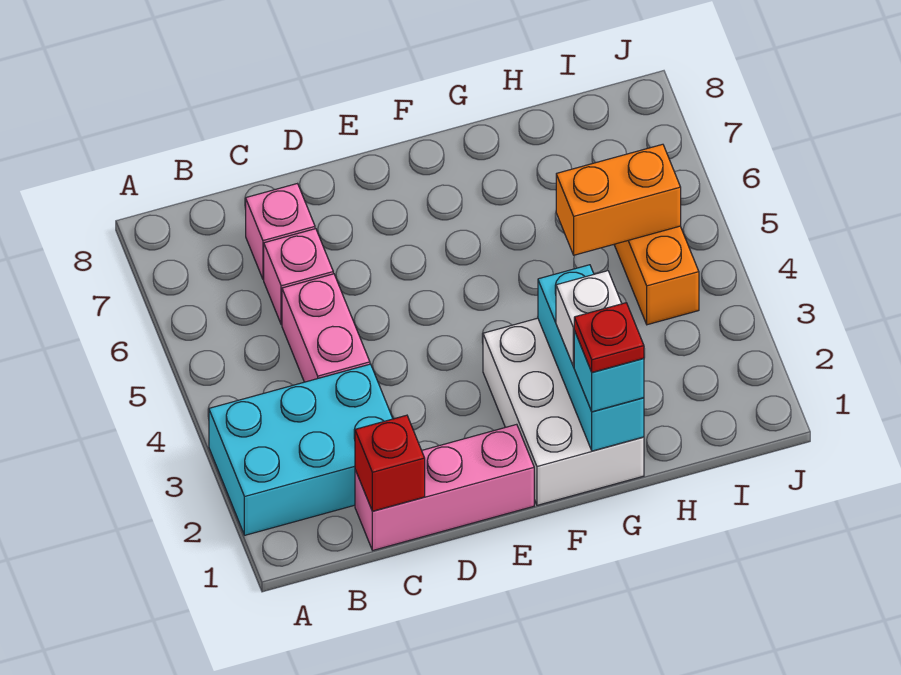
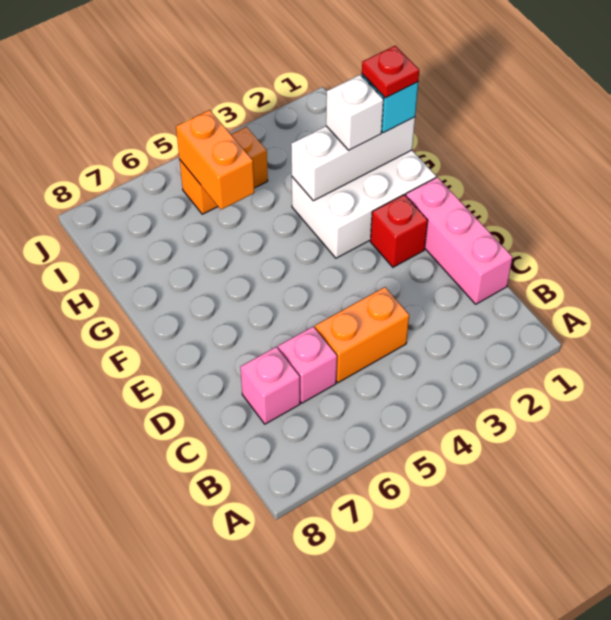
cyan 2x3 brick [209,364,393,535] -> none
red 1x1 brick [355,415,425,511] -> red 1x1 brick moved to [370,195,428,267]
pink 1x2 brick [282,274,370,382] -> orange 1x2 brick [315,287,409,383]
cyan 1x3 brick [538,265,644,451] -> white 1x3 brick [291,117,415,201]

